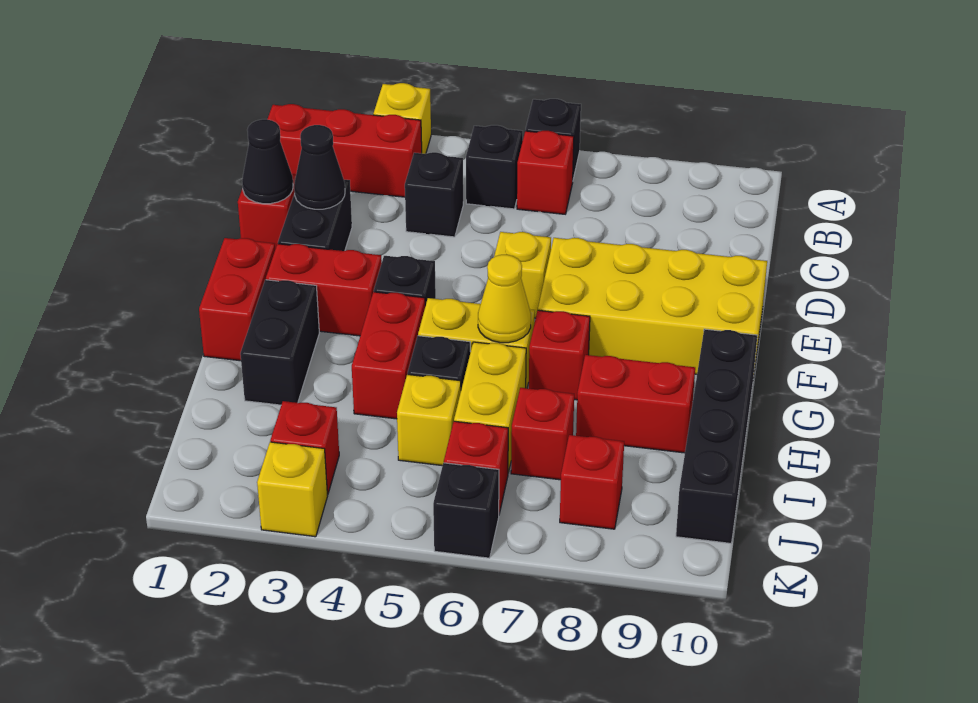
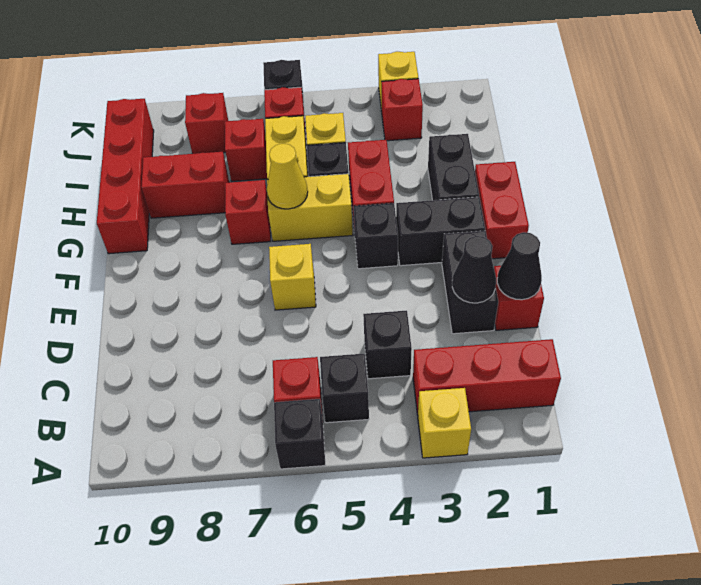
yellow 2x4 brick [538,238,767,378] -> none
red 1x2 brick [266,244,382,336] -> black 1x2 brick [396,197,485,266]
black 1x4 brick [676,329,758,543] -> red 1x4 brick [97,99,154,254]

